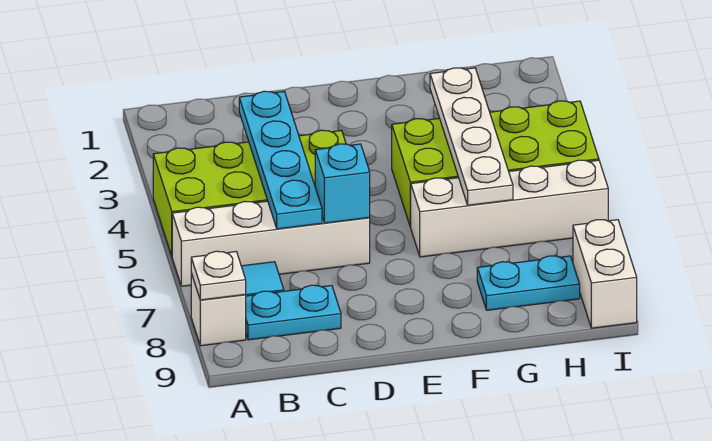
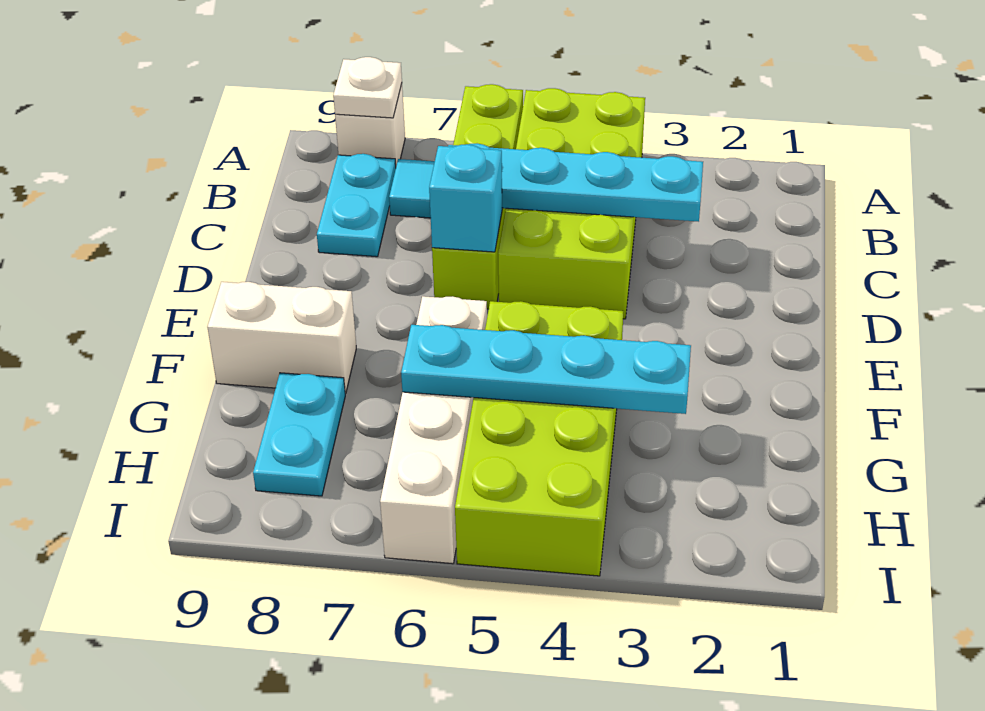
white 1x4 brick [172,201,370,286] -> lime 1x4 brick [432,84,523,309]
white 1x4 plate [430,68,513,205] -> cyan 1x4 plate [401,325,691,414]
white 1x2 brick [573,220,637,328] -> white 1x2 brick moved to [207,282,356,394]

